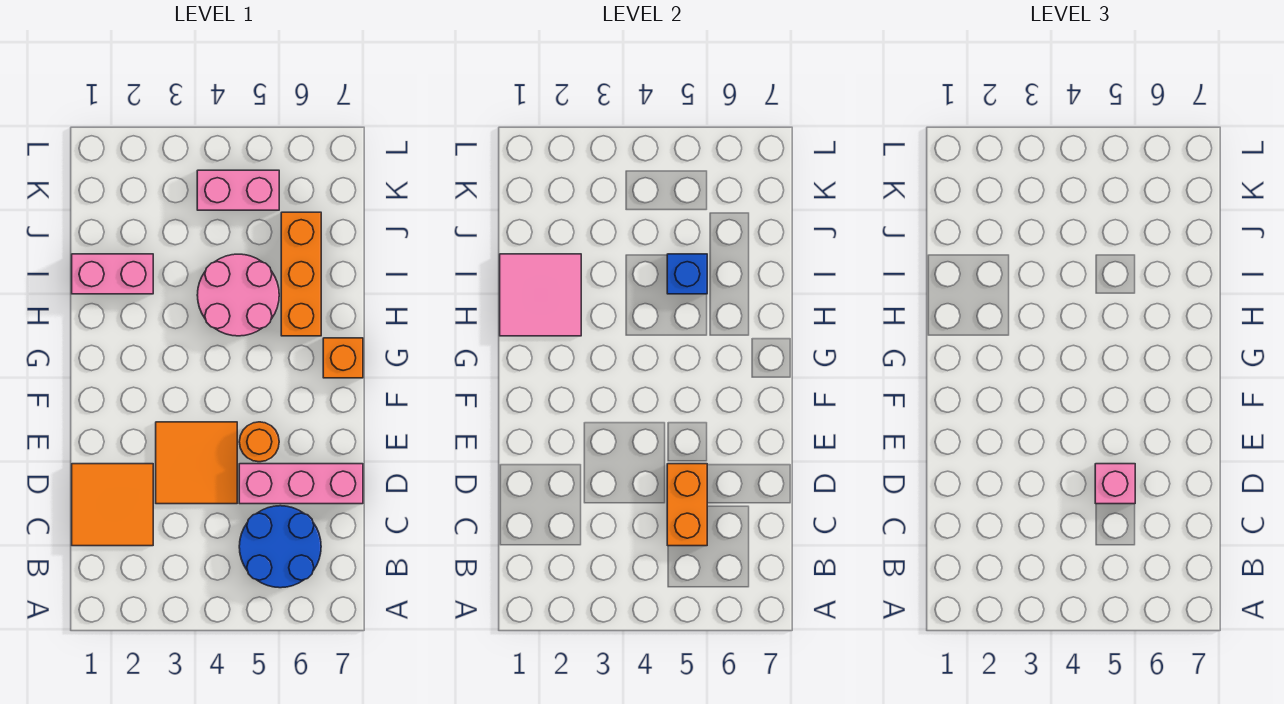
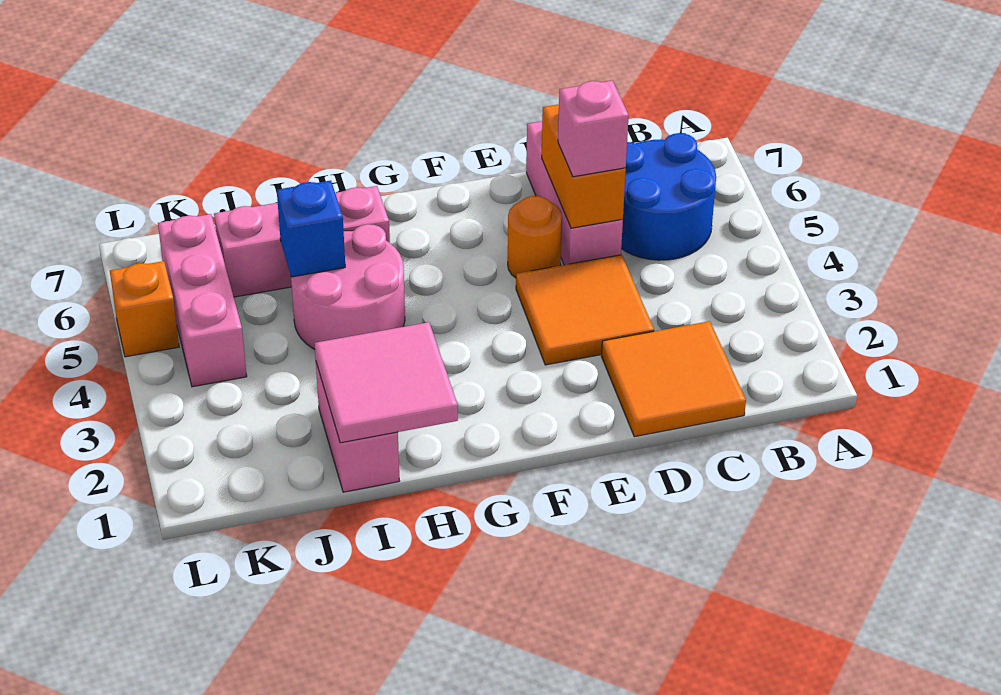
orange 1x2 brick [667,464,707,546] -> orange 1x2 brick turned to [542,104,626,228]
orange 1x1 brick [323,338,363,378] -> orange 1x1 brick moved to [110,261,179,357]
orange 1x3 brick [281,212,321,336] -> pink 1x3 brick [214,186,390,297]
pink 1x2 brick [197,170,279,210] -> pink 1x3 brick [158,214,247,387]

